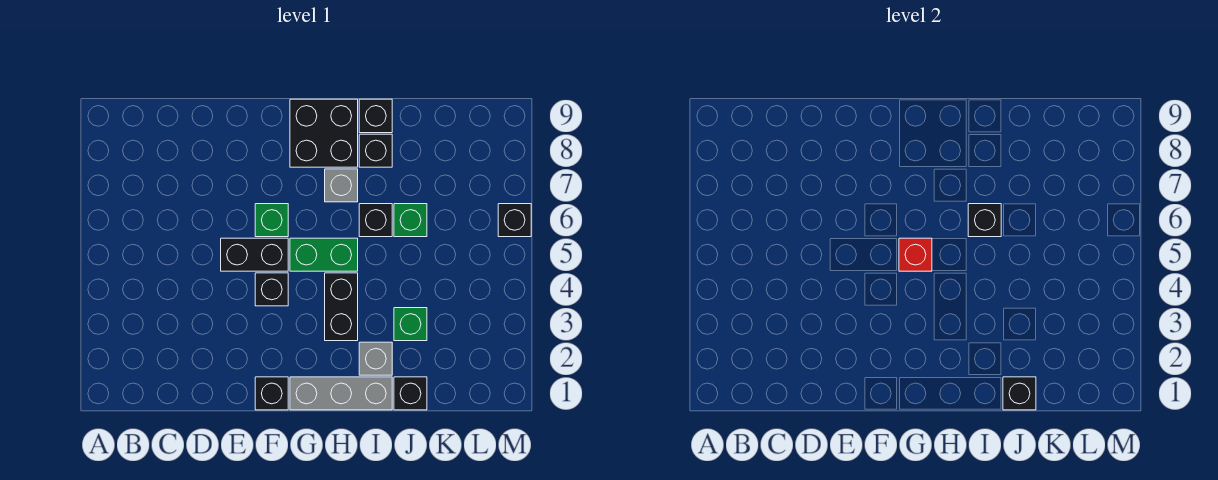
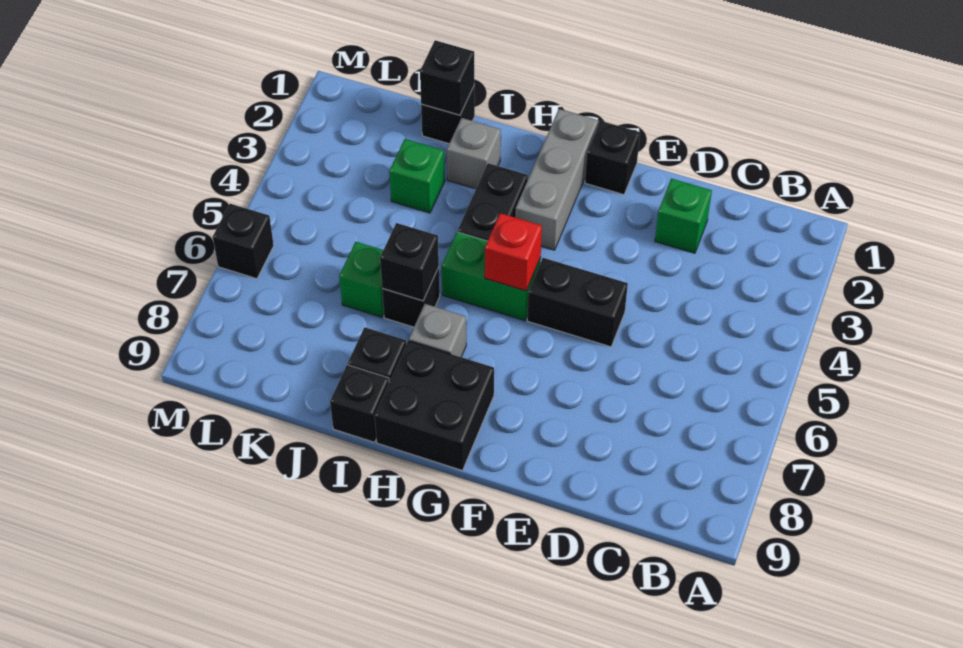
black 1x1 brick [255,273,288,306] -> none
green 1x1 brick [255,204,288,237] -> green 1x1 brick moved to [655,179,712,253]
grey 1x3 brick [290,377,392,410] -> grey 1x3 brick turned to [515,109,598,250]

